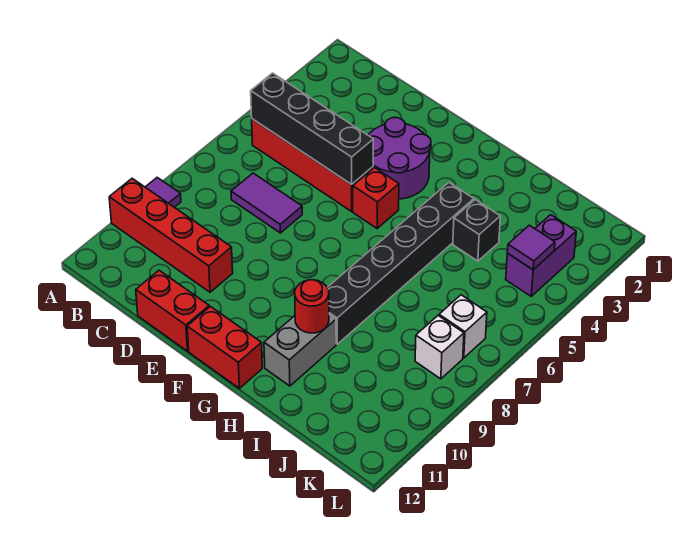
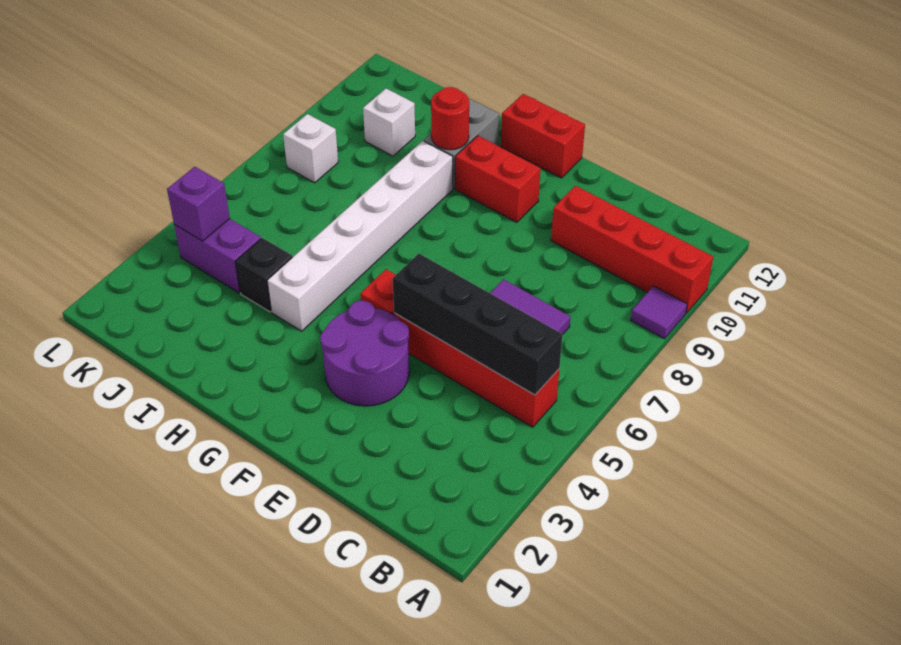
red 1x2 brick [136,270,209,351] -> red 1x2 brick moved to [455,136,541,222]
black 1x6 brick [327,183,474,344] -> white 1x6 brick [267,141,453,331]
purple 1x2 brick [506,215,576,296] -> purple 1x2 brick turned to [174,219,261,293]
purple 1x1 tile [507,225,555,270] -> purple 1x1 brick [167,167,230,241]
white 1x1 brick [439,295,487,358] -> white 1x1 brick moved to [363,89,415,156]

